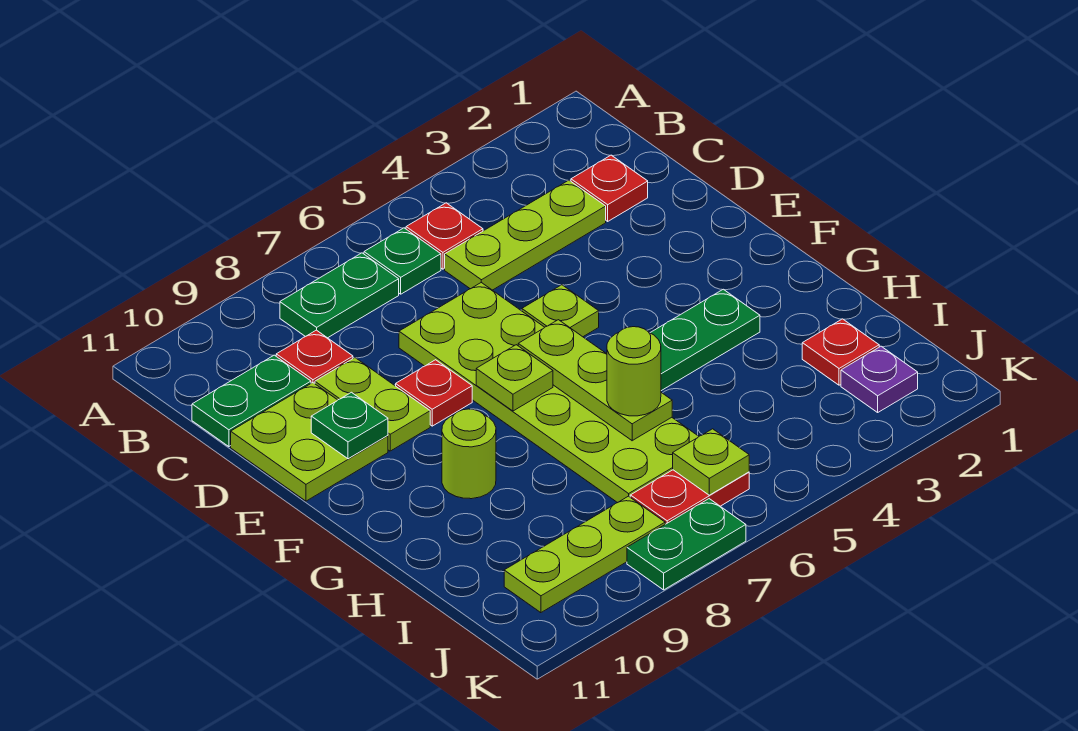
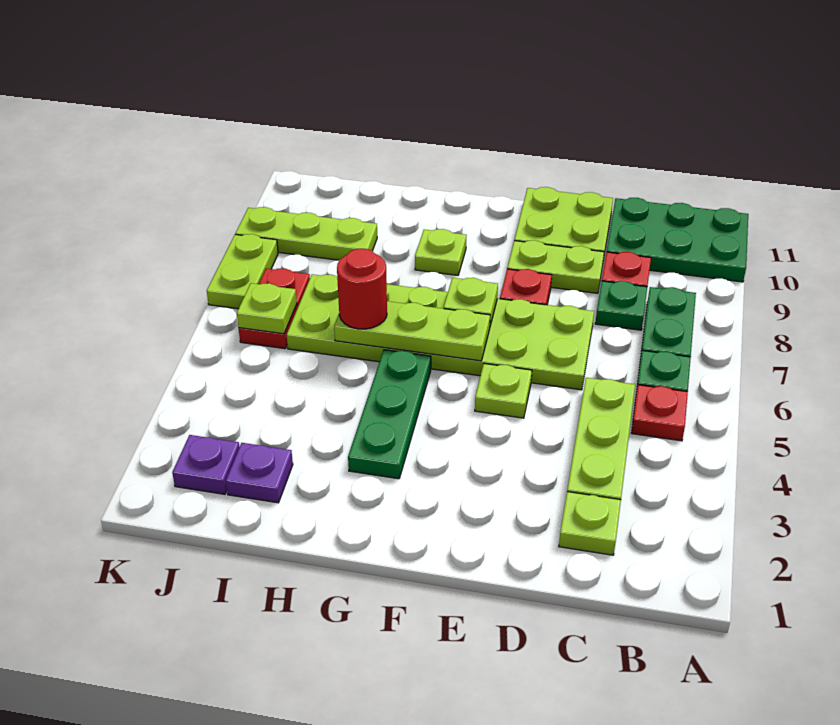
red 1x1 plate [571,155,648,221] -> lime 1x1 plate [559,492,621,555]
green 1x2 plate [192,355,311,447] -> green 2x3 plate [607,198,748,282]
green 1x1 plate [311,392,388,459] -> green 1x1 plate moved to [595,281,647,330]
lime 1x1 round brick [442,409,496,499] -> lime 1x1 plate [415,229,467,275]
lime 1x1 round brick [607,327,661,416] -> red 1x1 round brick [337,249,387,329]
red 1x1 plate [802,319,879,385] -> purple 1x1 plate [226,443,293,503]
lime 1x3 plate [504,496,665,613] -> lime 1x3 plate turned to [235,207,377,260]
green 1x2 plate [627,499,746,590] -> lime 1x2 plate [207,234,278,309]

